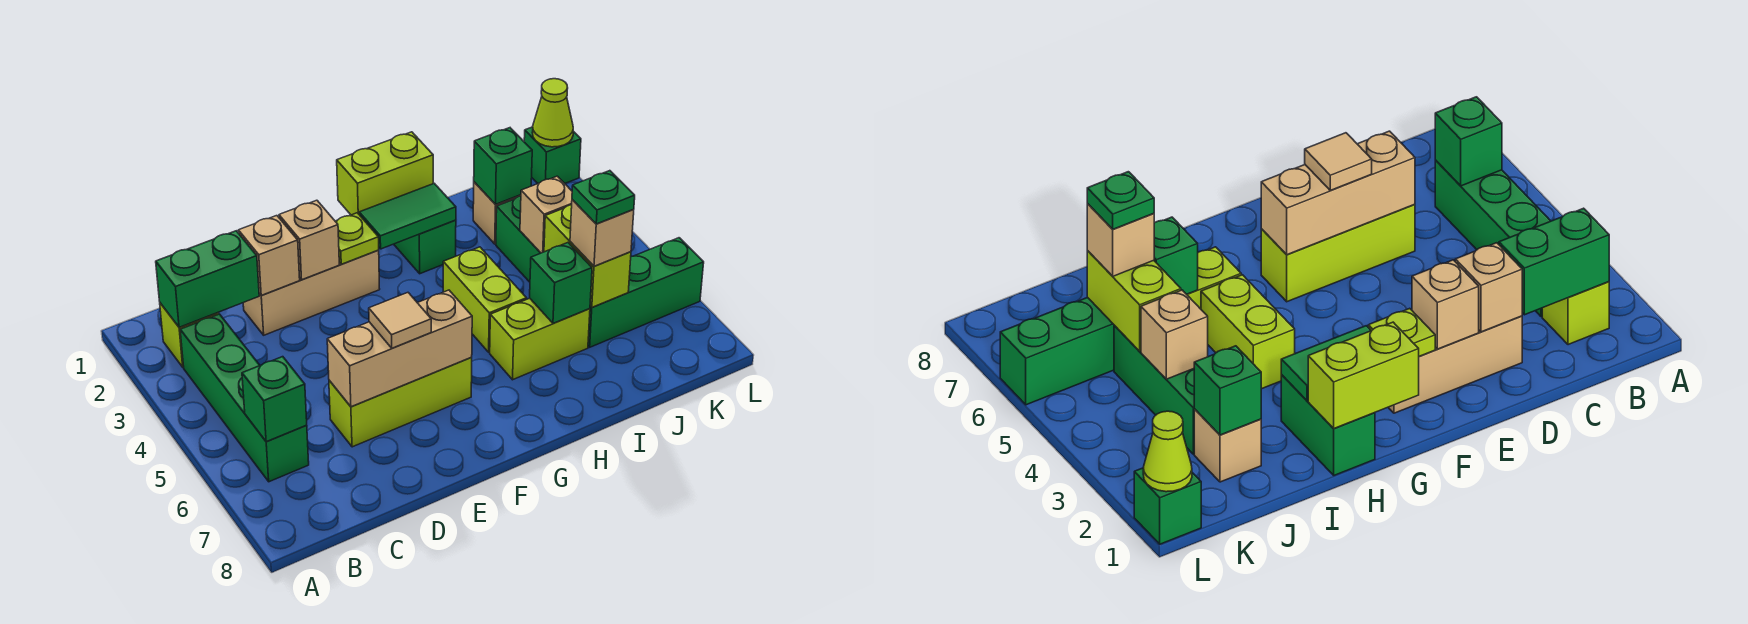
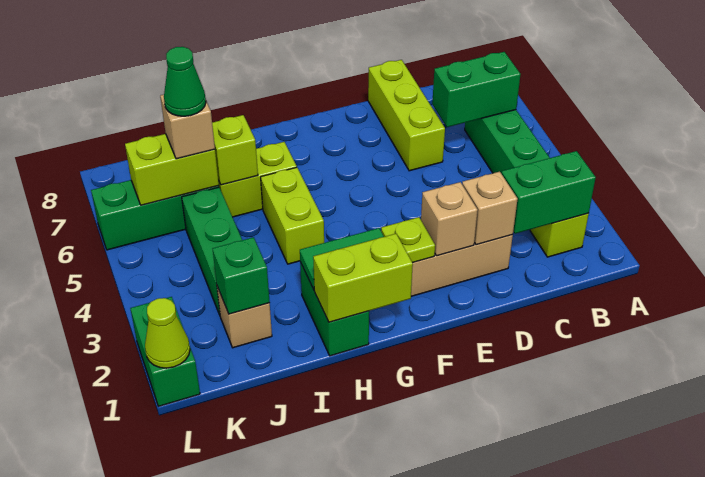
green 1x1 brick [242,357,307,442] -> green 1x2 brick [432,52,521,127]
lime 1x3 brick [329,358,472,447] -> lime 1x3 brick turned to [368,60,445,171]
tan 1x3 brick [327,290,472,407] -> none
tan 1x1 tile [369,293,431,348] -> none
green 1x1 brick [530,243,592,324] -> lime 1x1 brick [212,115,258,185]
tan 1x1 brick [520,176,572,253] -> none
lime 1x2 brick [544,205,631,307] -> lime 1x2 brick turned to [125,134,219,205]
green 1x1 plate [572,171,635,224] -> green 1x1 cone [164,47,206,116]
green 1x1 brick [524,127,581,183] -> green 1x2 brick [130,297,200,406]

